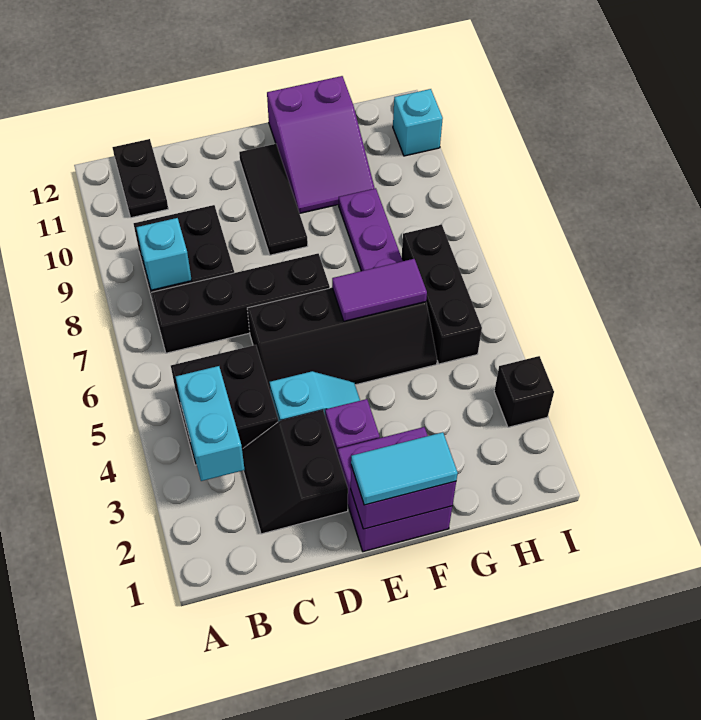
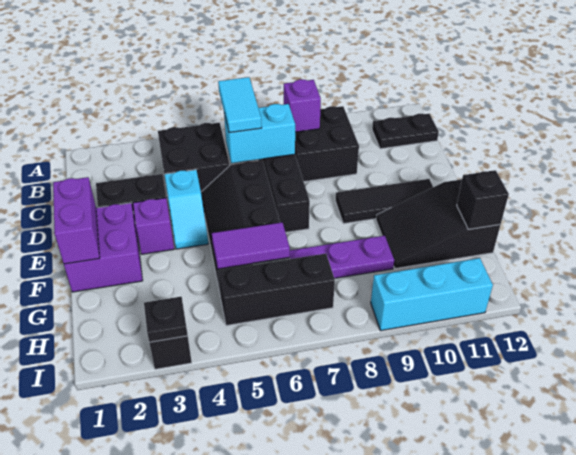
cyan 1x2 brick [176,366,245,481] -> cyan 1x2 brick moved to [224,104,295,163]
cyan 1x1 brick [136,218,192,290] -> purple 1x1 brick [284,79,321,132]
cyan 1x2 tile [351,432,458,505] -> cyan 1x2 tile moved to [218,77,262,133]
purple 1x2 tile [332,259,427,321] -> purple 1x2 tile turned to [212,222,290,269]
purple 2x3 slope [267,76,375,213] -> black 2x3 slope [376,179,500,269]
none -> black 1x1 brick [457,170,509,229]
none -> black 1x1 plate [144,297,188,342]
cyan 1x1 brick [393,89,443,156] -> cyan 1x3 brick [371,258,493,331]

